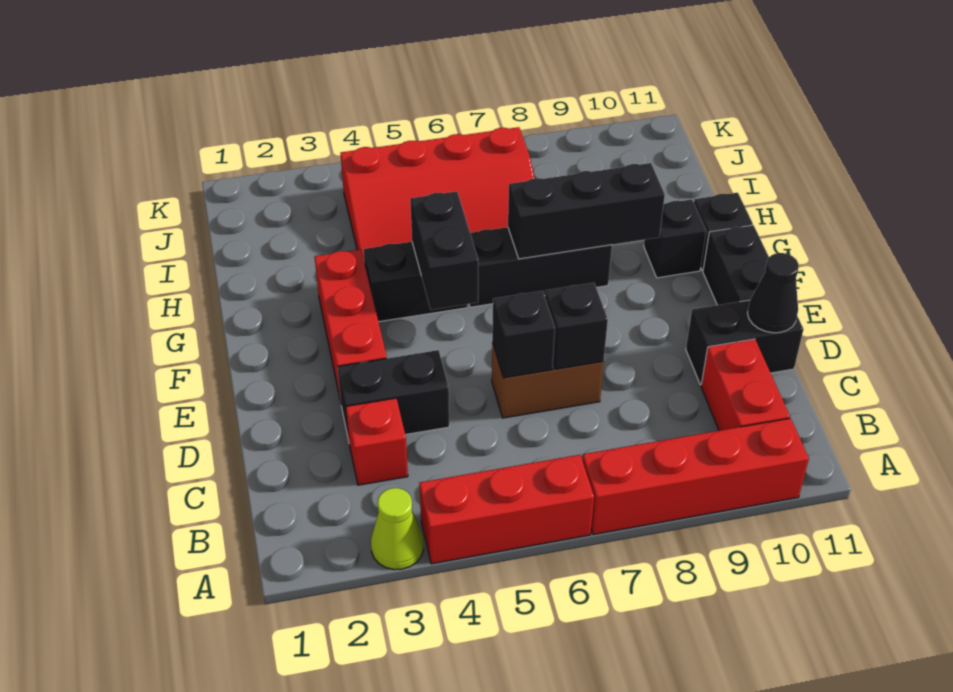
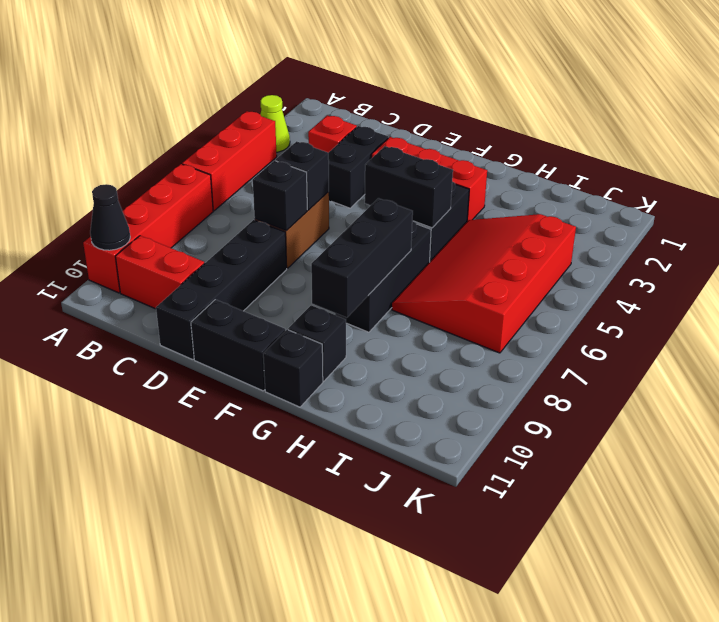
black 1x2 brick [686,300,803,385] -> black 1x4 brick [156,220,287,360]
black 1x1 cone [748,253,799,333] -> black 1x1 cone moved to [90,184,130,250]

